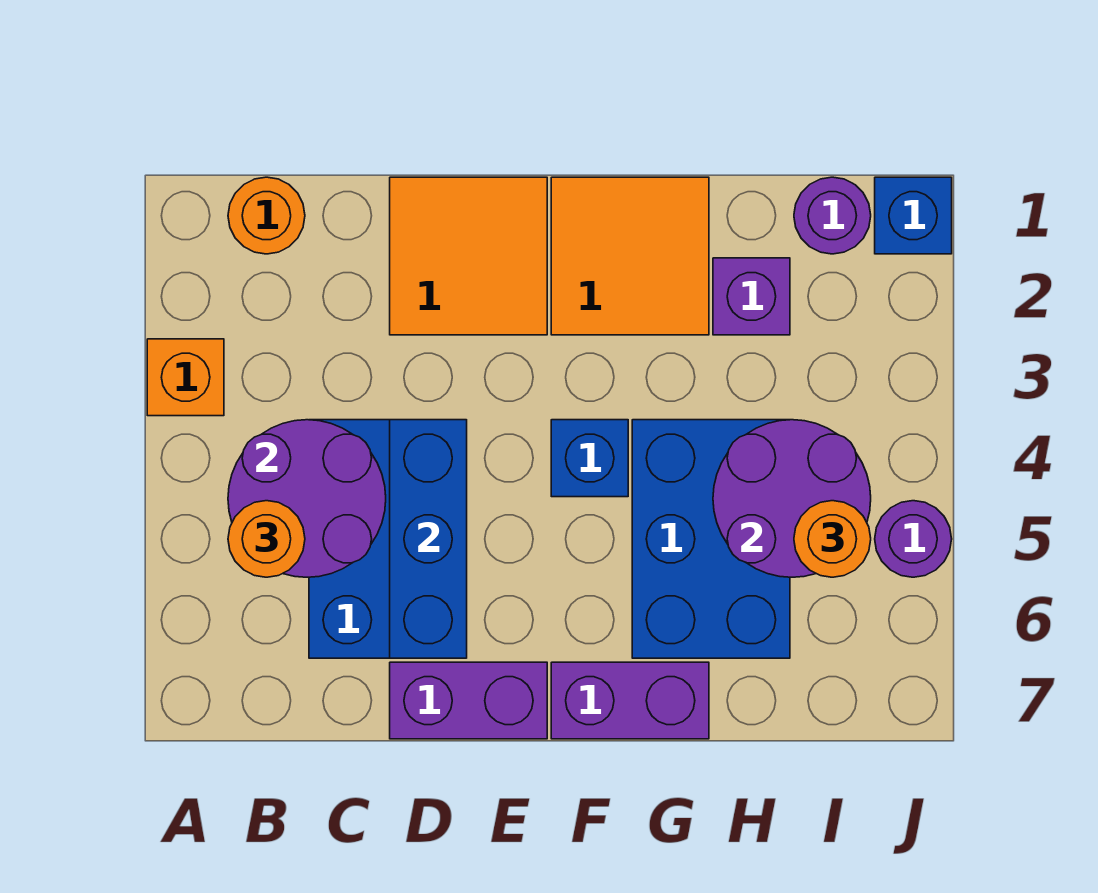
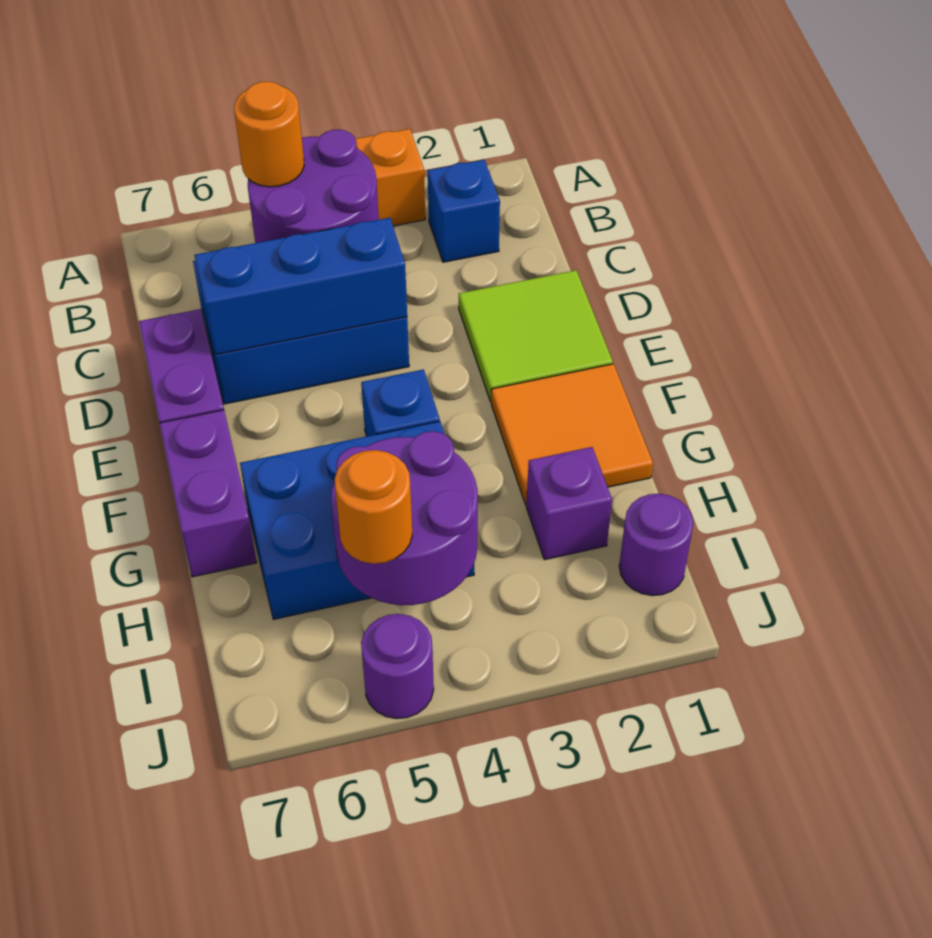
orange 1x1 round brick [228,177,305,254] -> none
orange 2x2 tile [390,177,547,335] -> lime 2x2 tile [459,270,613,402]
blue 1x1 brick [875,177,952,254] -> blue 1x1 brick moved to [428,160,500,262]

